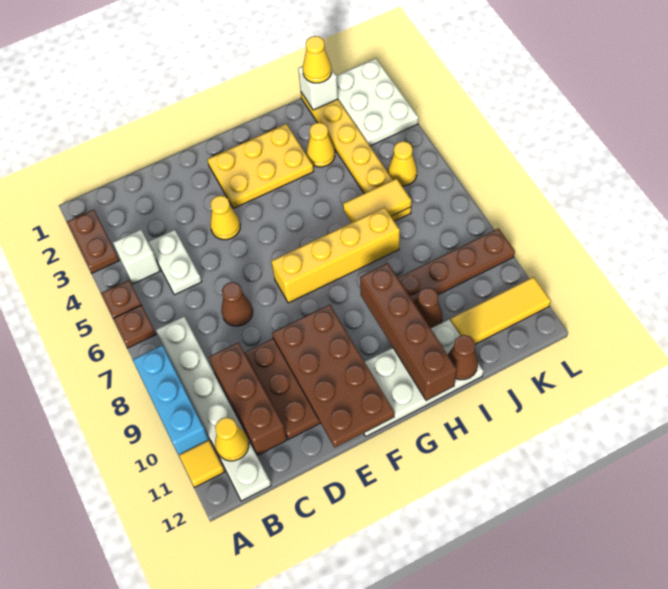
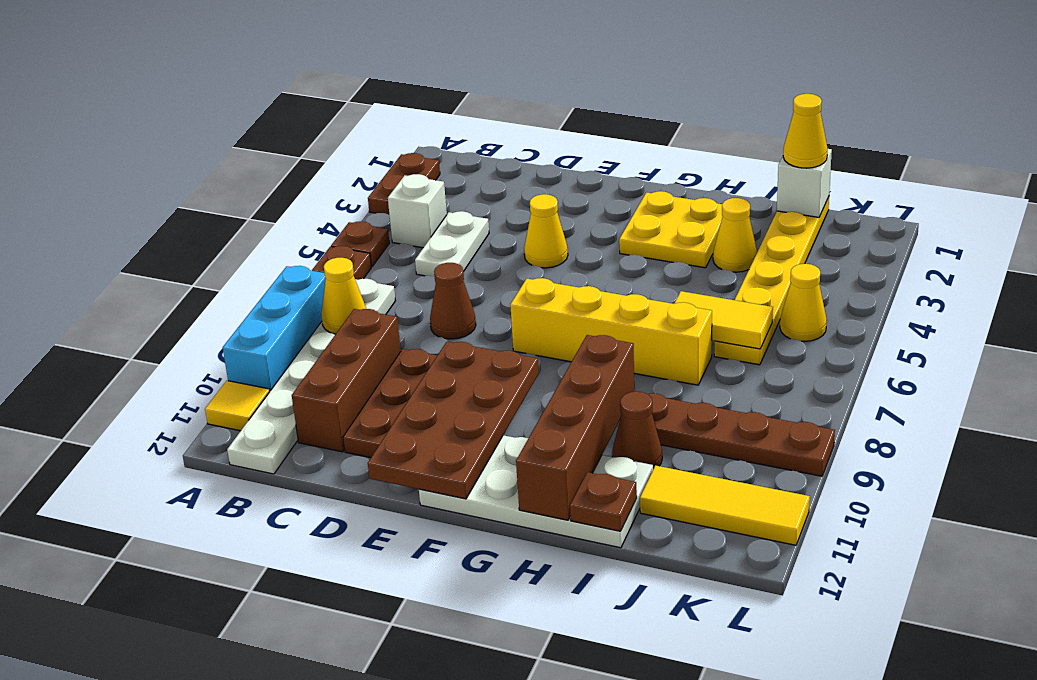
yellow 1x1 cone [215,417,249,461] -> yellow 1x1 cone moved to [321,258,366,334]
yellow 2x3 plate [207,124,314,208] -> yellow 2x2 plate [619,191,723,268]
brown 1x1 cone [448,335,478,380] -> brown 1x1 plate [570,472,637,531]
white 2x3 plate [336,58,418,146] -> none

